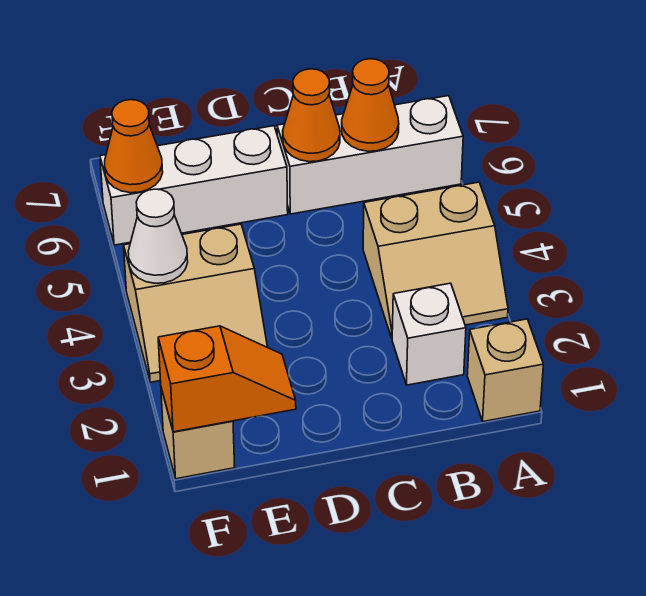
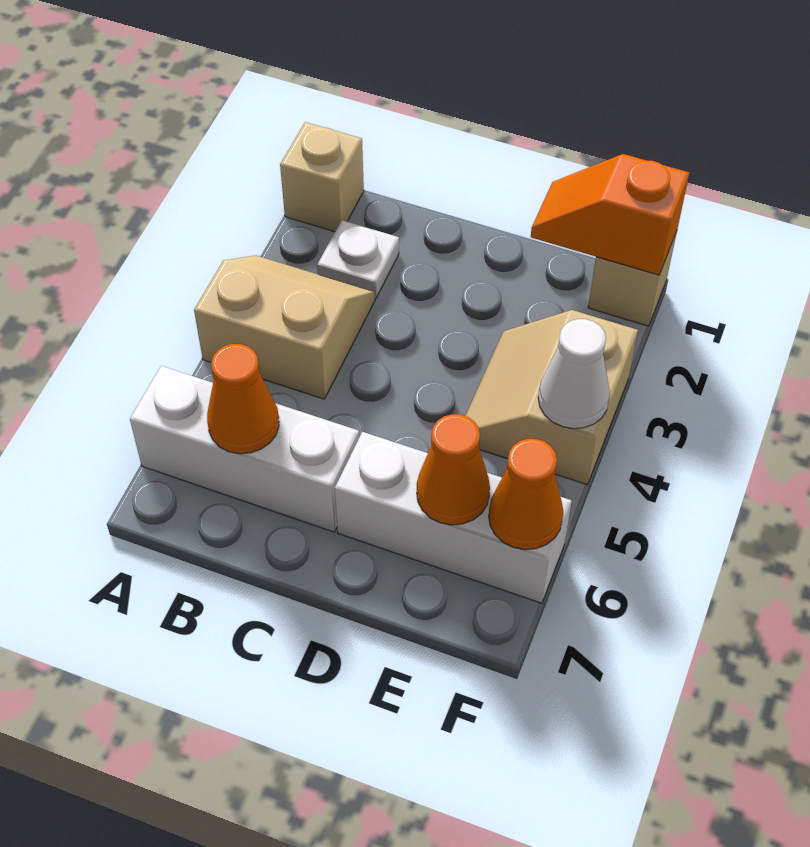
white 1x1 brick [392,283,466,385] -> white 1x1 plate [317,220,399,298]
orange 1x1 cone [283,69,340,162] -> orange 1x1 cone moved to [417,414,490,525]
tan 2x2 slope [124,224,267,382] -> tan 2x2 slope turned to [466,310,638,485]

